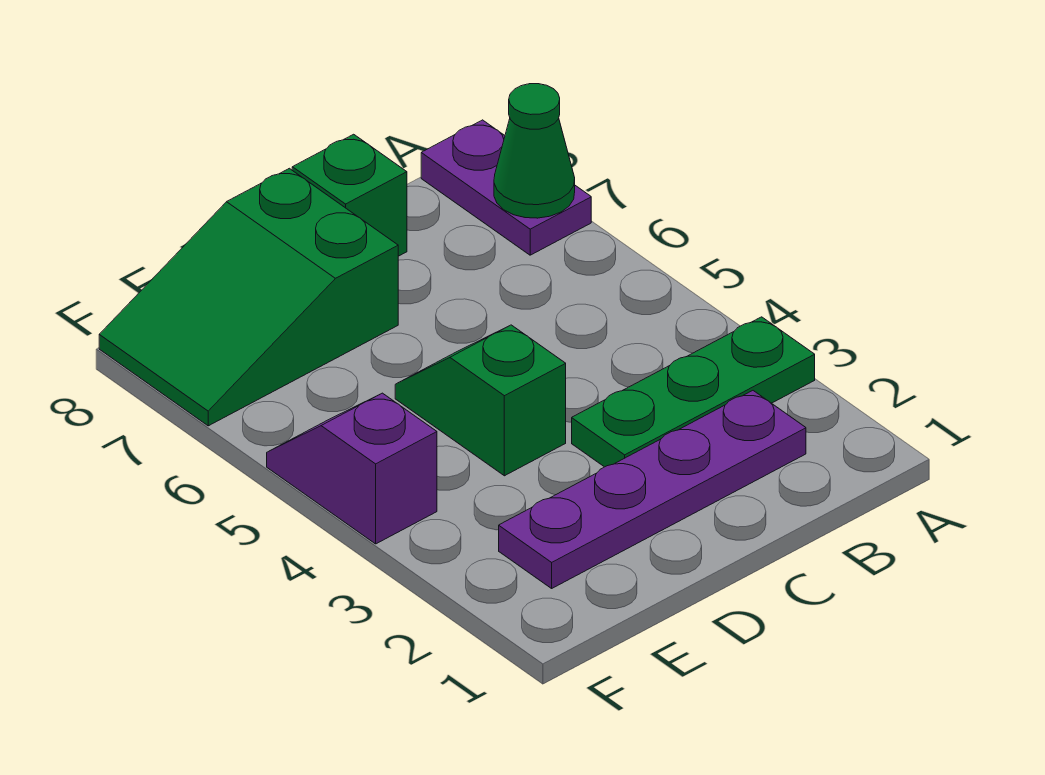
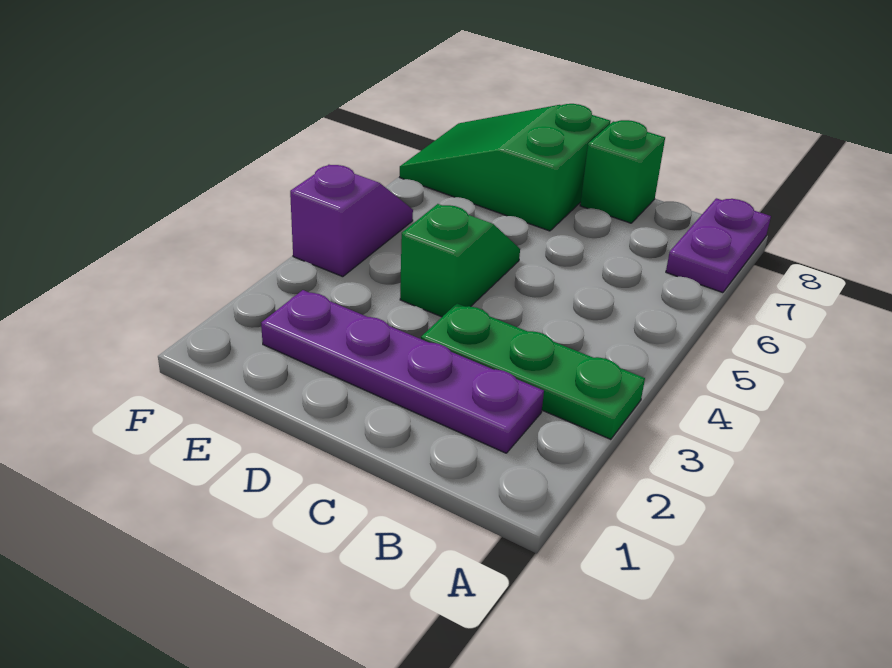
green 1x1 cone [494,84,575,218] -> none

